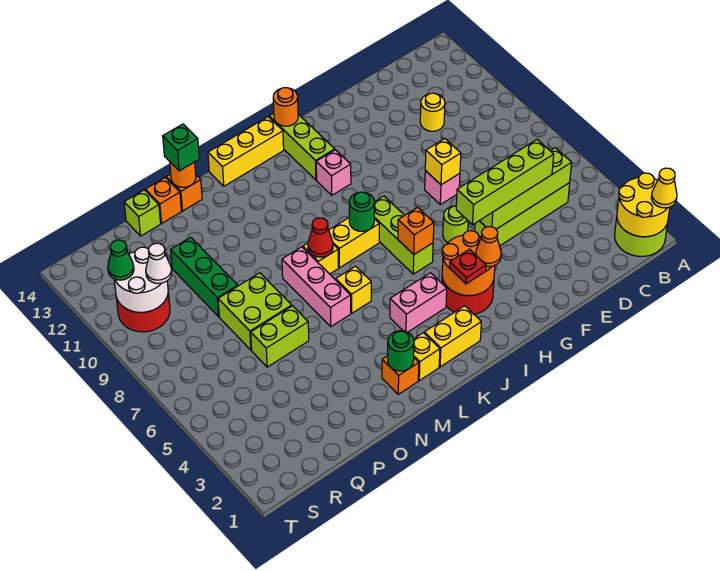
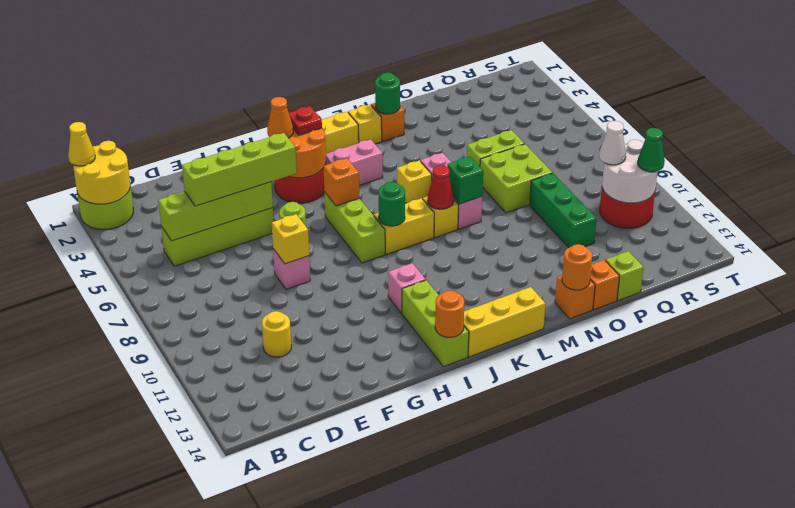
green 1x1 brick [163,124,199,171] -> green 1x1 brick moved to [447,156,483,204]

